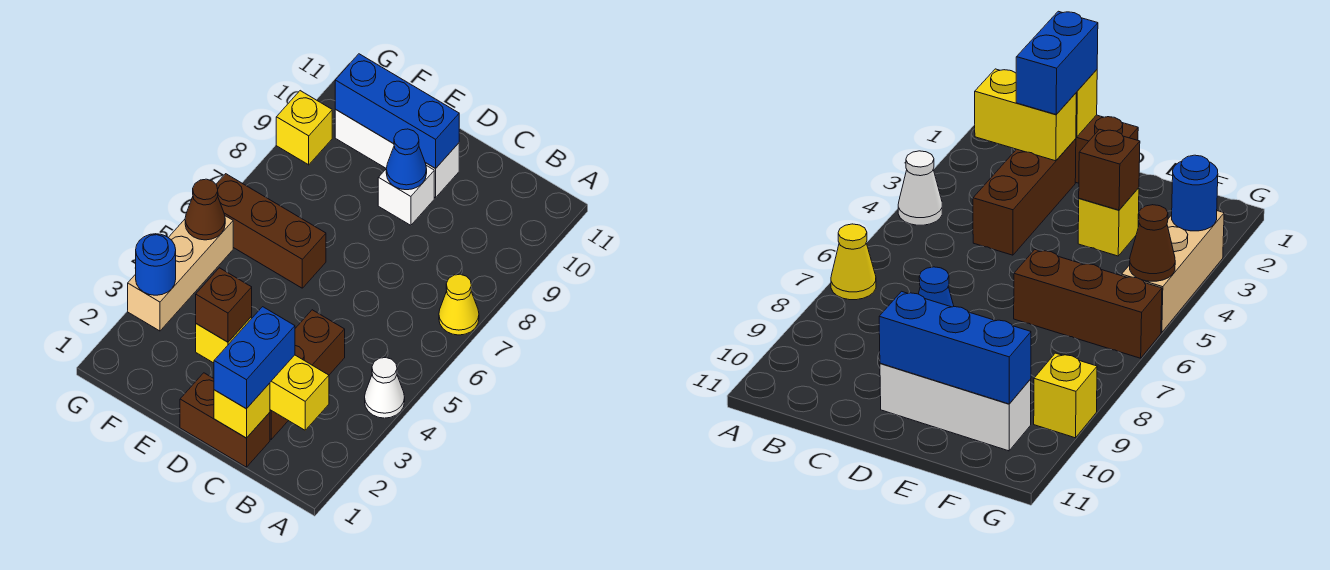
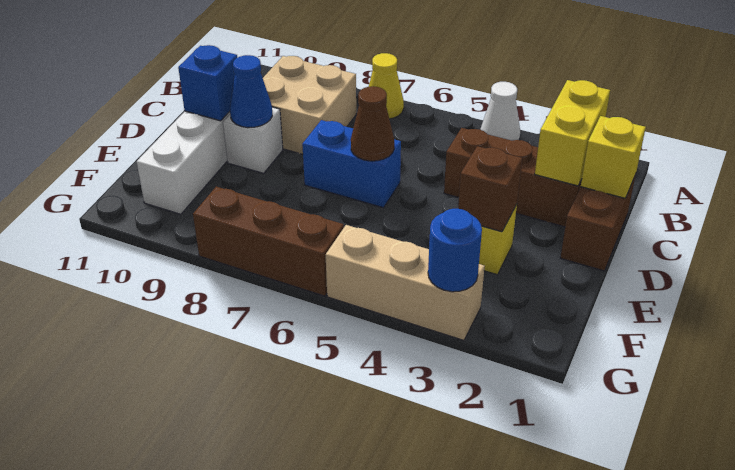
none -> tan 2x2 brick [263,56,356,154]
blue 1x2 brick [214,307,295,409] -> blue 1x2 brick moved to [302,120,401,208]
blue 1x3 brick [335,54,459,168] -> blue 1x1 brick [178,45,237,121]
brown 1x3 brick [216,174,326,288] -> brown 1x3 brick turned to [193,187,344,296]
brown 1x1 cone [185,179,225,240] -> brown 1x1 cone moved to [351,86,394,161]
yellow 1x1 brick [276,91,332,165] -> none

